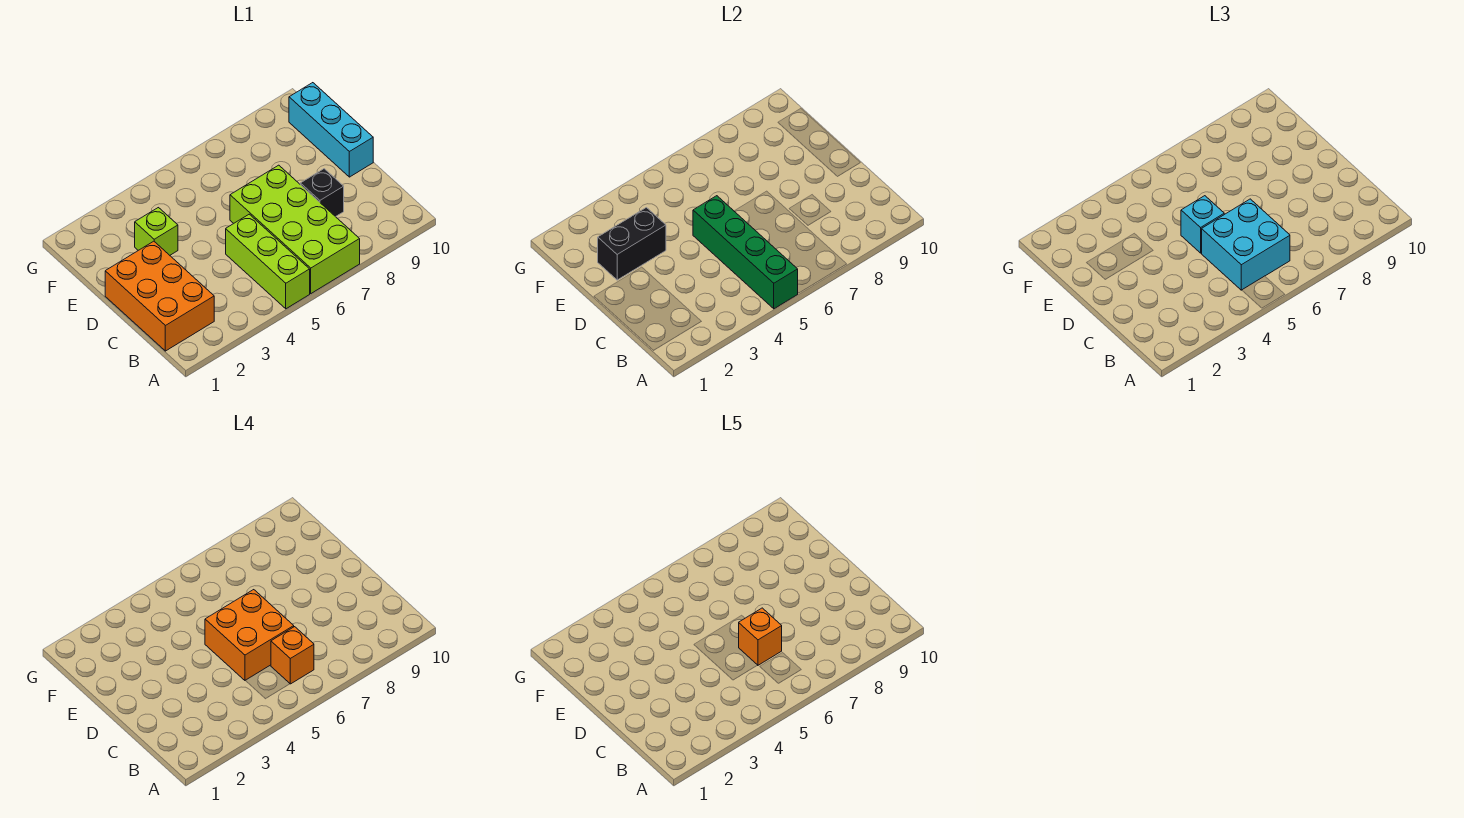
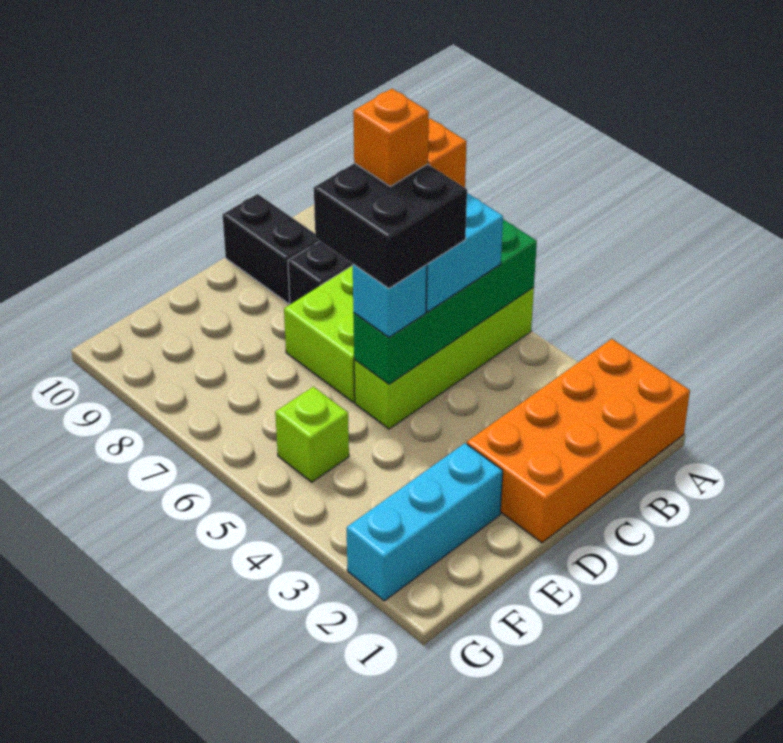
lime 1x3 brick [226,214,310,309] -> lime 1x4 brick [354,287,534,429]
orange 2x3 brick [105,241,214,351] -> orange 2x4 brick [467,339,690,543]
orange 2x2 brick [205,590,294,680] -> black 2x2 brick [314,163,467,288]
cyan 1x3 brick [289,83,373,177] -> cyan 1x3 brick moved to [347,443,503,601]
black 1x2 brick [598,208,666,280] -> black 1x2 brick moved to [223,194,319,303]
lime 1x1 brick [135,208,178,255] -> lime 1x1 brick moved to [275,387,349,482]

